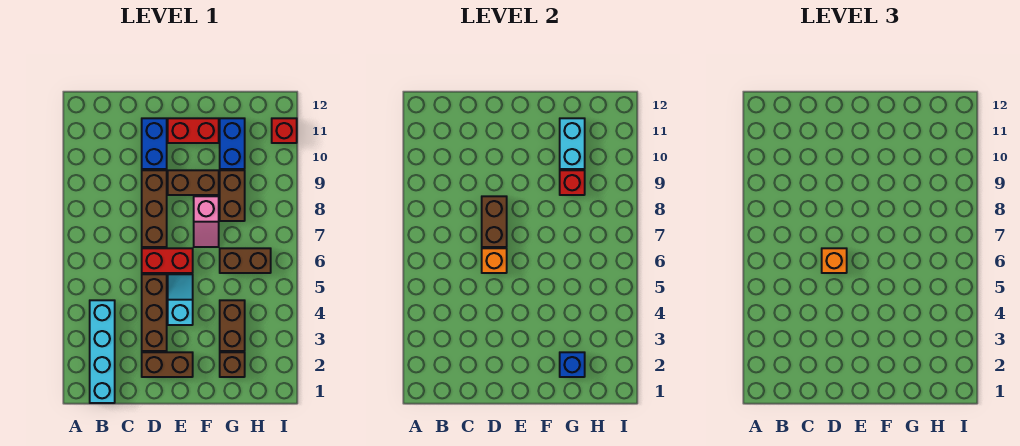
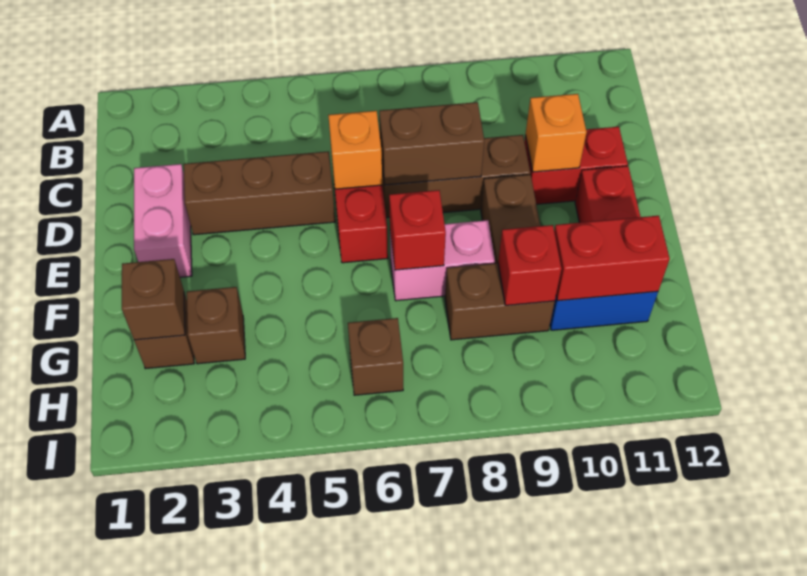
cyan 1x4 brick [90,300,115,403] -> none
brown 1x2 brick [142,352,193,377] -> pink 1x2 brick [134,164,192,277]
orange 1x1 brick [822,248,847,273] -> orange 1x1 brick moved to [526,94,587,172]
blue 1x2 brick [142,118,167,169] -> red 1x2 brick [524,127,628,204]
cyan 1x2 slope [168,274,193,325] -> none
pink 1x2 slope [194,196,219,247] -> pink 1x2 brick [390,220,495,301]
blue 1x1 brick [560,352,585,377] -> brown 1x1 brick [122,259,185,340]
brown 1x2 brick [220,300,245,351] -> brown 1x1 brick [187,287,245,364]
brown 1x2 brick [220,248,271,273] -> brown 1x1 brick [348,318,403,395]
cyan 1x2 brick [560,118,585,169] -> red 1x2 brick [554,216,670,301]
red 1x1 brick [272,118,297,143] -> red 1x1 brick moved to [389,190,446,270]

